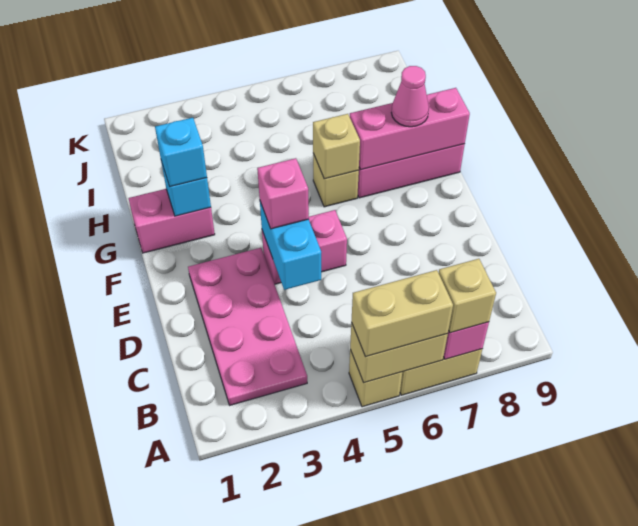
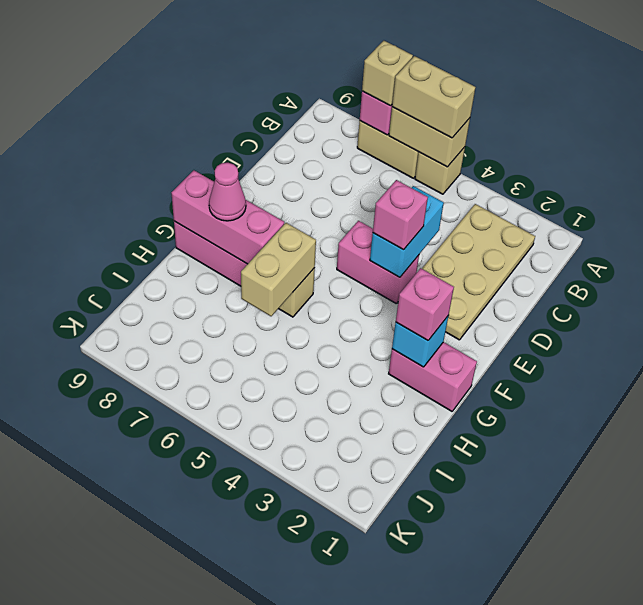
pink 2x4 plate [188,248,307,405] -> tan 2x4 plate [422,204,535,340]
cyan 1x1 brick [155,118,207,187] -> pink 1x1 brick [396,268,454,340]
tan 1x1 brick [313,114,360,179] -> tan 1x2 brick [241,223,316,316]

